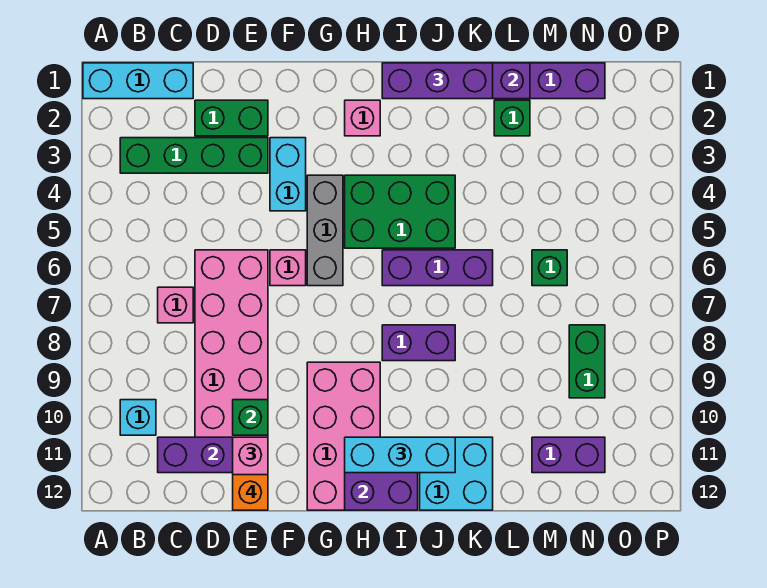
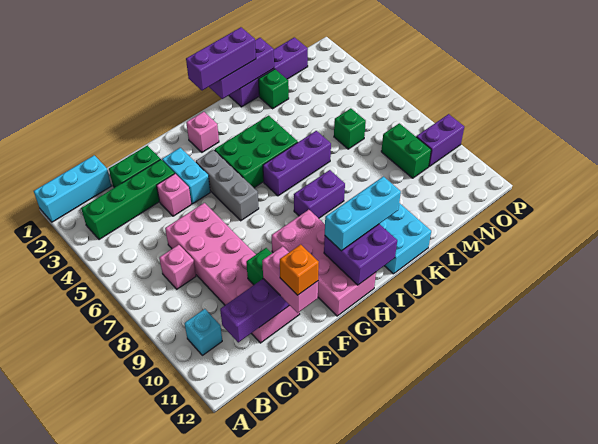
pink 1x1 brick [270,250,306,286] -> pink 1x1 brick moved to [157,174,191,216]
purple 1x2 brick [532,437,605,473] -> purple 1x2 brick moved to [416,114,464,166]

